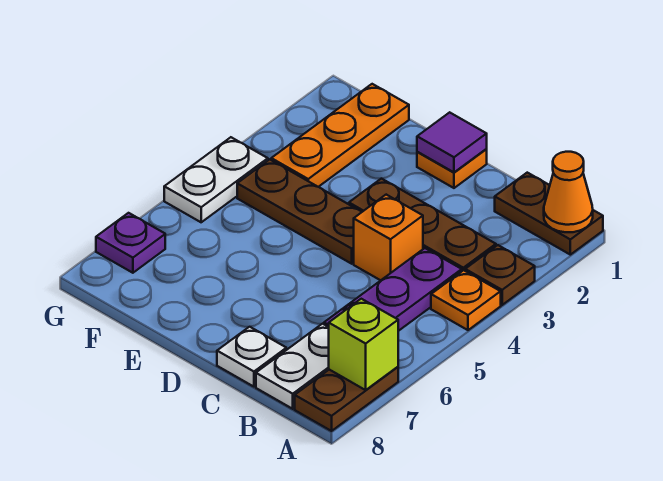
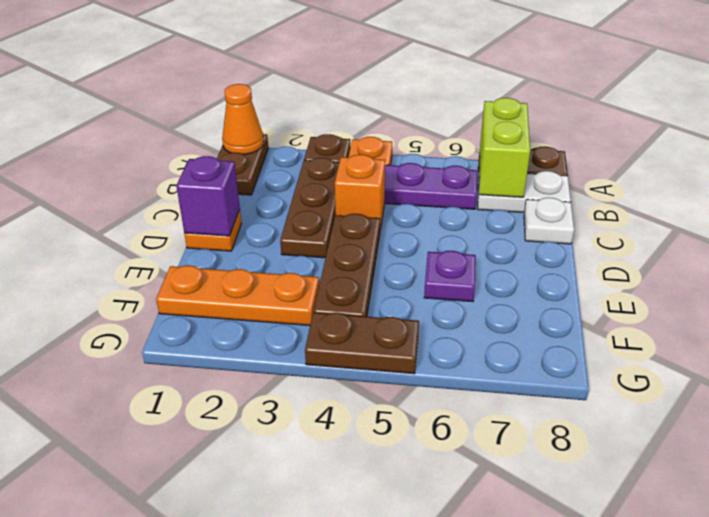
lime 1x1 brick [329,299,398,390] -> lime 1x2 brick [479,98,530,197]
purple 1x1 tile [417,112,487,172] -> purple 1x1 brick [176,156,240,236]
white 1x2 plate [164,137,268,222] -> brown 1x2 plate [305,313,419,374]
purple 1x1 plate [96,213,165,273] -> purple 1x1 plate moved to [424,251,476,302]

